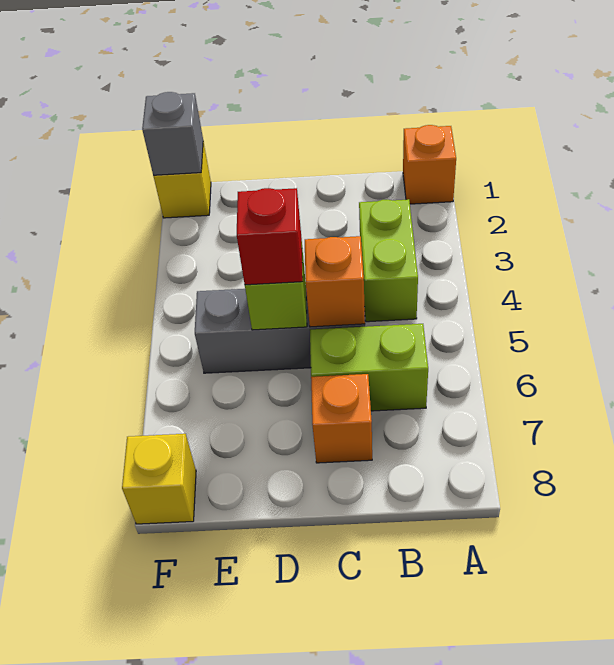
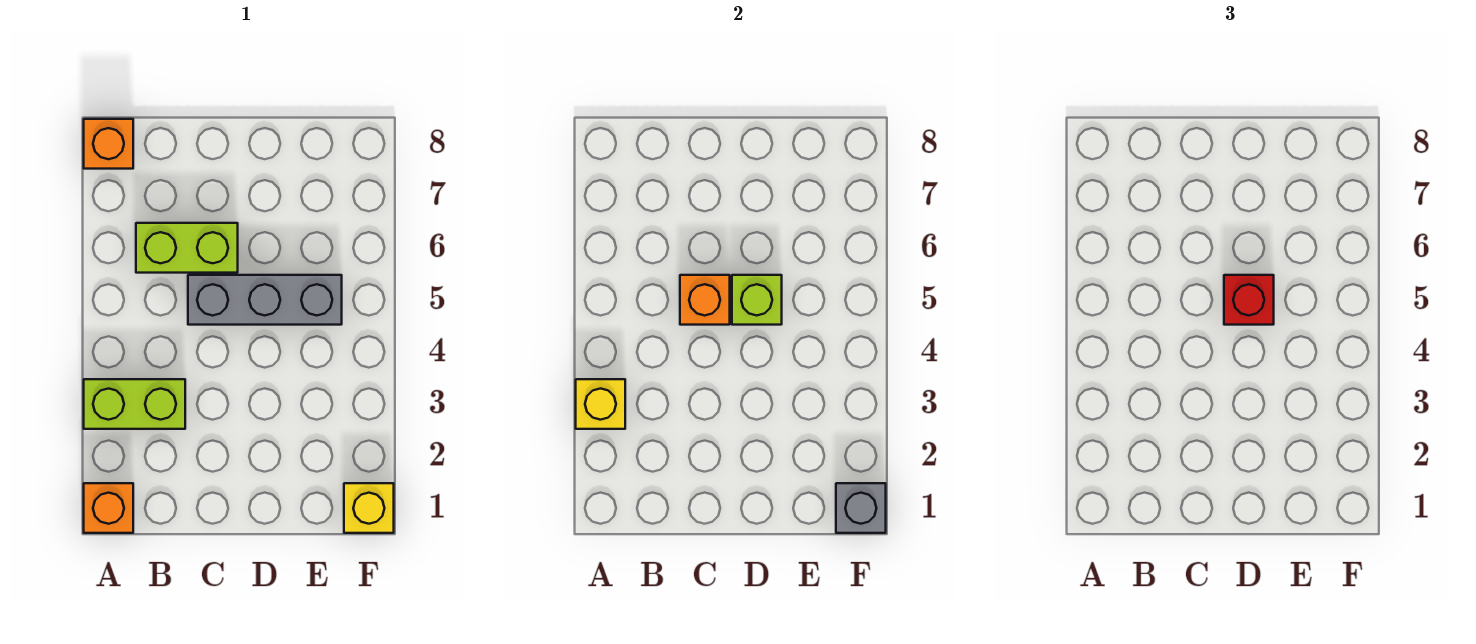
lime 1x2 brick [359,199,418,322] -> lime 1x2 brick turned to [84,379,185,429]
orange 1x1 brick [311,374,372,463] -> orange 1x1 brick moved to [84,119,133,169]
yellow 1x1 brick [122,434,196,524] -> yellow 1x1 brick moved to [576,379,625,429]

